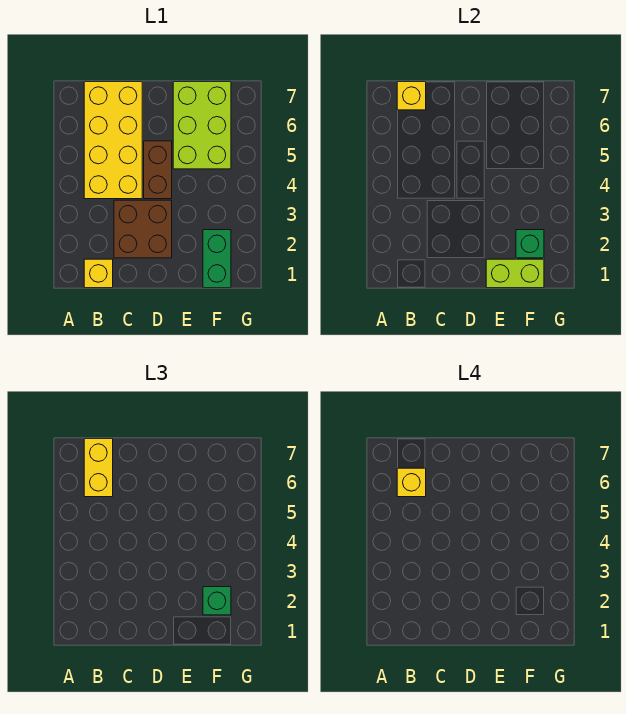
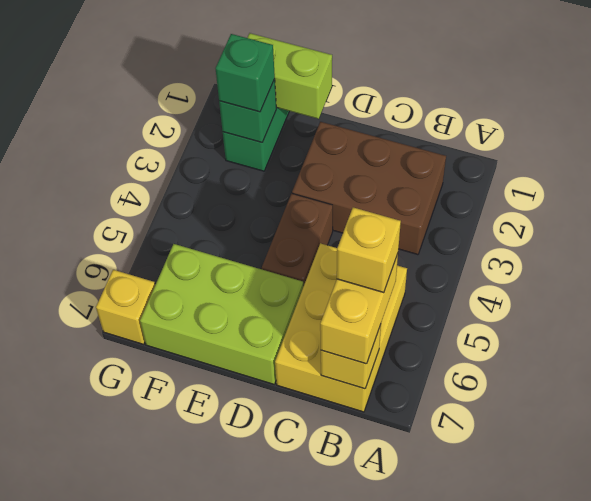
yellow 1x1 brick [84,259,113,288] -> yellow 1x1 brick moved to [96,270,155,344]
yellow 2x4 brick [84,82,142,199] -> yellow 2x3 brick [275,243,407,412]
brown 2x2 brick [114,200,172,258] -> brown 2x3 brick [292,122,446,255]
lime 2x3 brick [173,82,231,169] -> lime 2x3 brick turned to [140,244,303,384]

